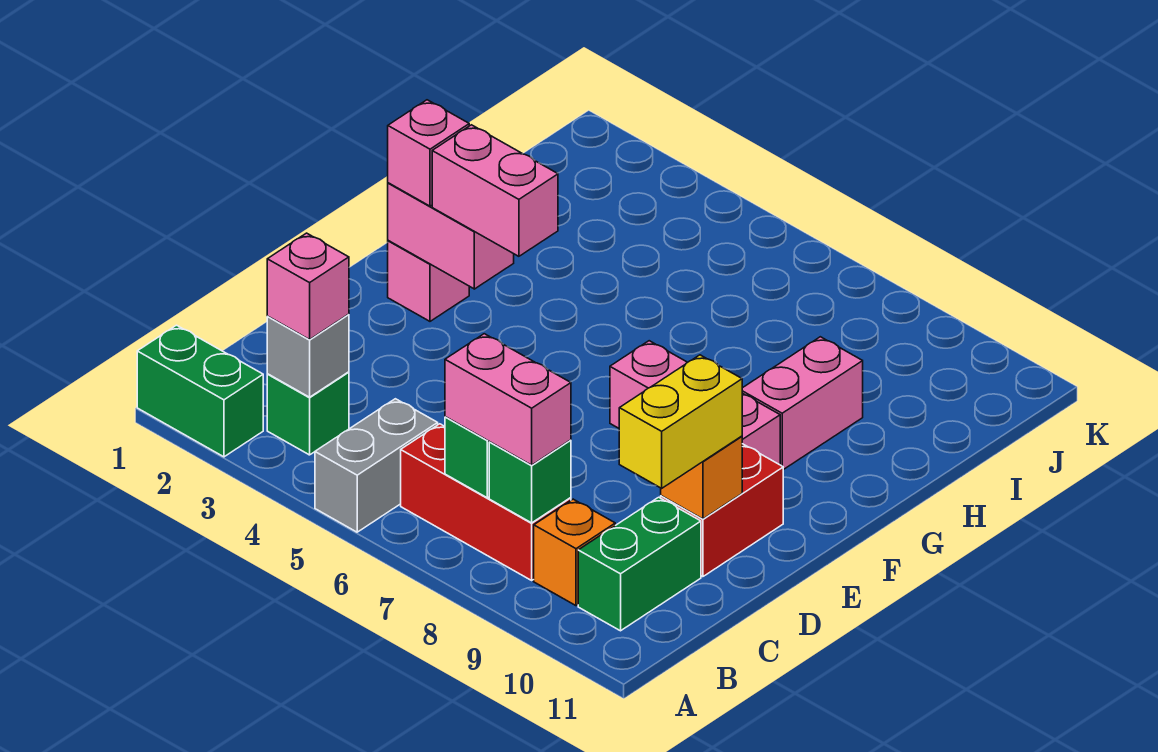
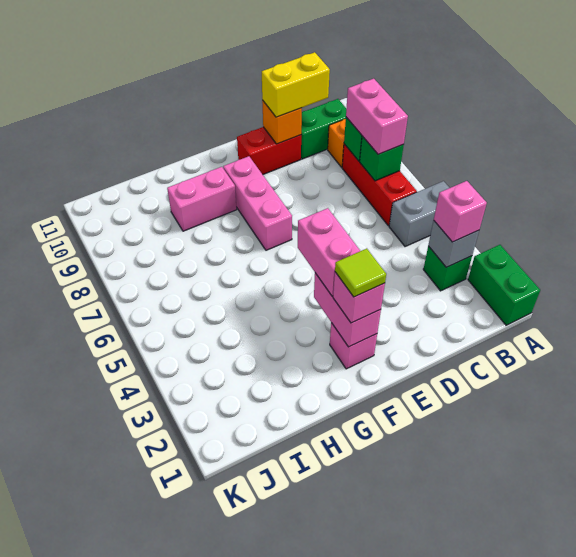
none -> lime 1x1 tile [335,249,386,297]

